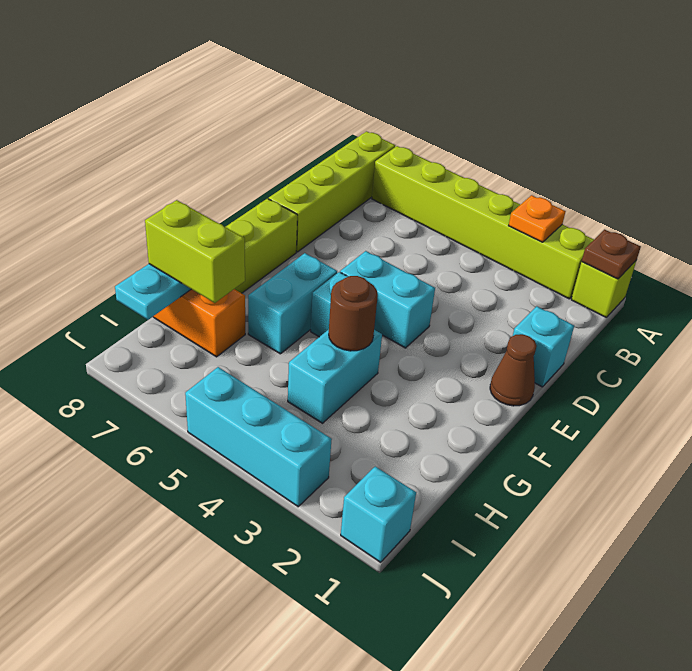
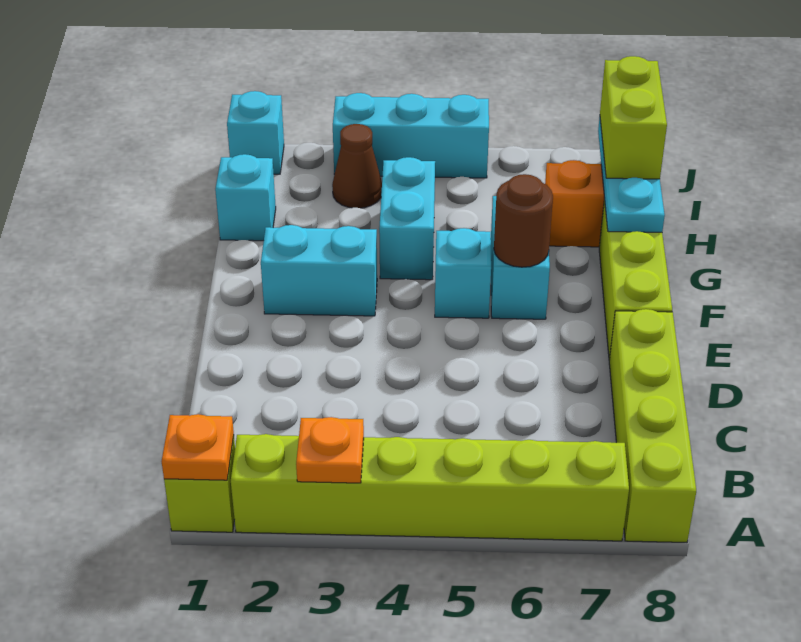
brown 1x1 plate [582,230,641,279] -> orange 1x1 plate [162,414,234,480]
cyan 1x1 brick [513,306,574,387] -> cyan 1x1 brick moved to [215,154,276,241]
brown 1x1 cone [490,334,537,406] -> brown 1x1 cone moved to [332,124,382,208]
cyan 1x2 brick [340,251,435,348] -> cyan 1x2 brick moved to [261,225,377,316]
brown 1x1 round brick [329,276,378,351] -> brown 1x1 round brick moved to [494,174,553,267]
lime 1x2 brick [145,200,245,303] -> lime 1x2 brick turned to [600,56,667,179]

